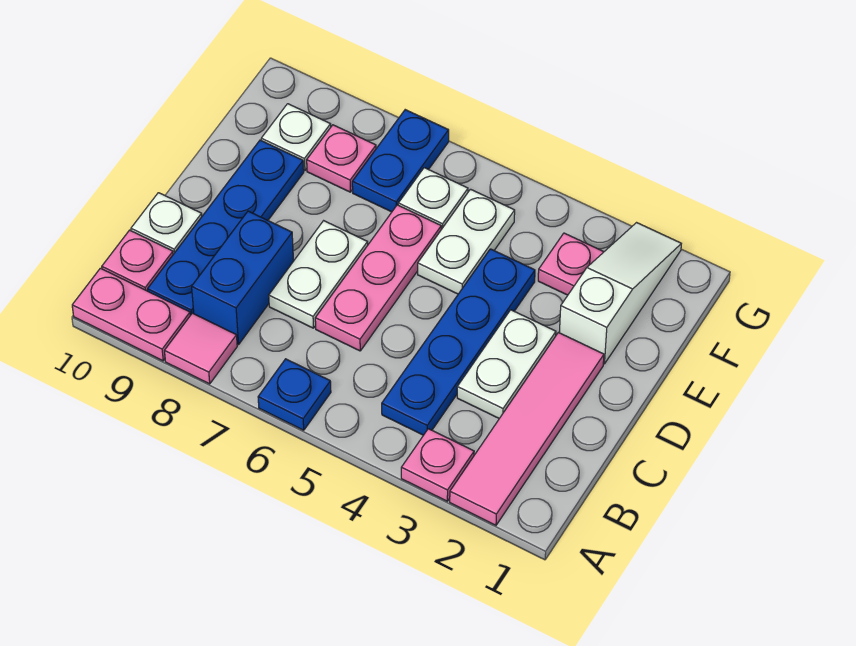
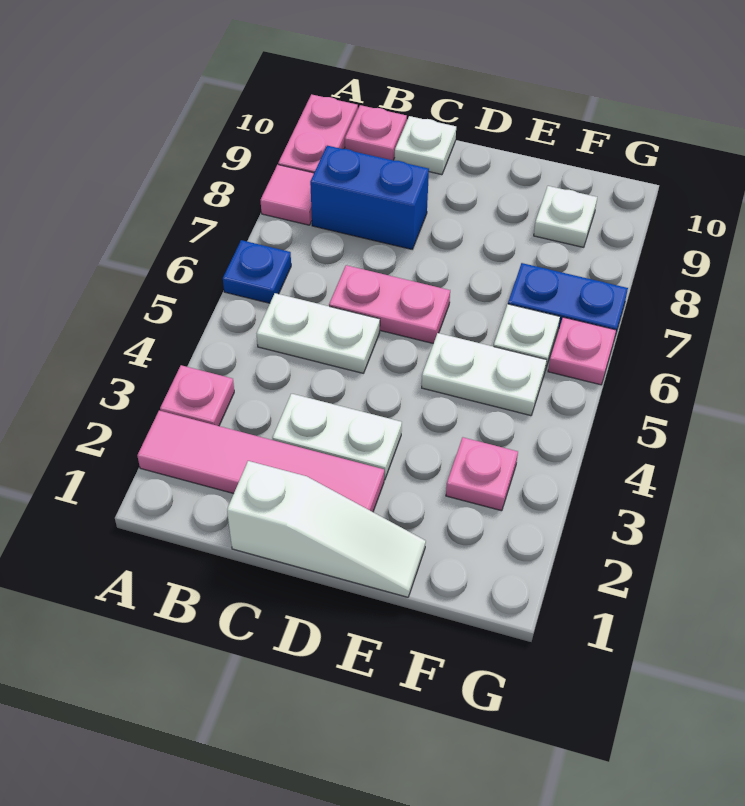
blue 1x4 plate [382,249,535,435] -> none
blue 1x4 plate [148,140,304,315] -> none
pink 1x3 plate [315,205,441,351] -> pink 1x2 plate [329,265,450,344]
white 1x2 plate [269,221,368,328] -> white 1x2 plate moved to [257,293,380,373]
white 1x3 slope [559,223,681,364] -> white 1x3 slope moved to [227,461,426,597]
pink 1x1 plate [307,125,376,192] -> pink 1x1 plate moved to [548,317,616,385]

